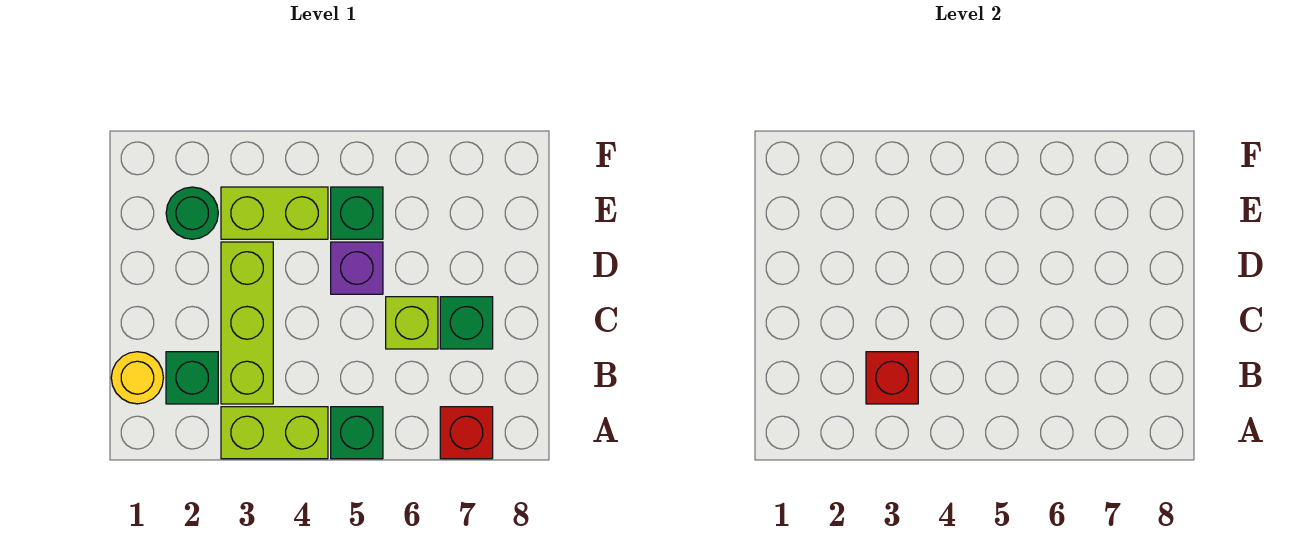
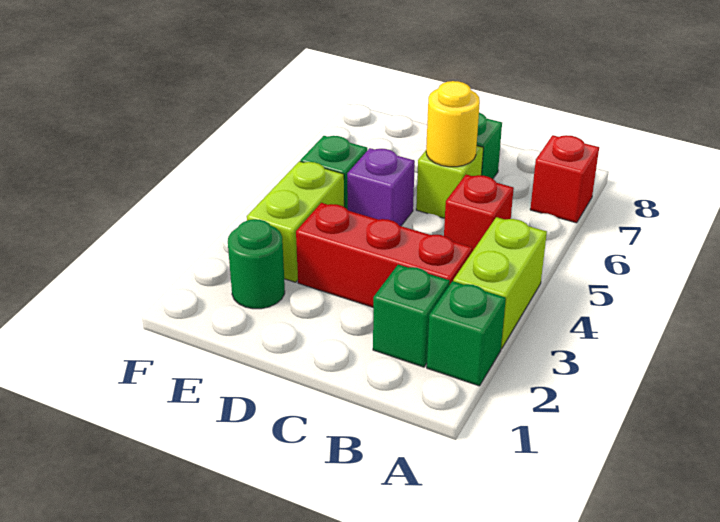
green 1x1 brick [331,407,383,459] -> green 1x1 brick moved to [427,281,506,386]
yellow 1x1 round brick [111,352,163,404] -> yellow 1x1 round brick moved to [426,81,480,167]
lime 1x3 brick [221,242,273,404] -> red 1x3 brick [296,203,472,307]
red 1x1 brick [866,352,918,404] -> red 1x1 brick moved to [444,175,514,252]

